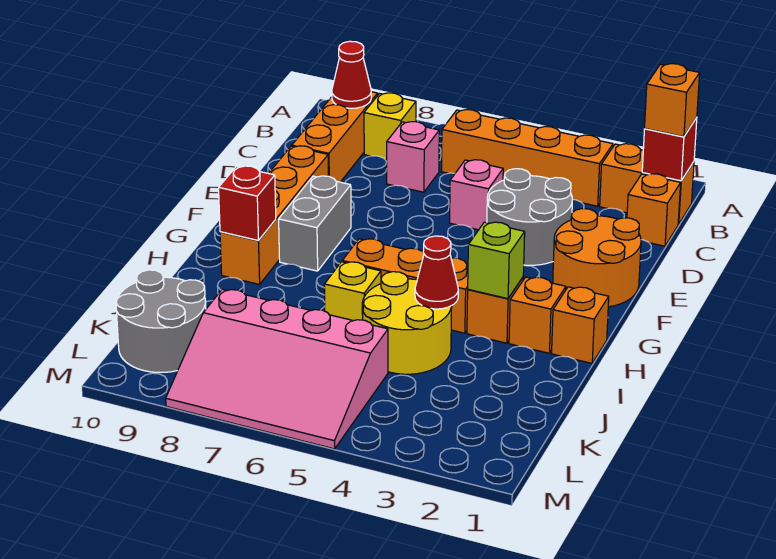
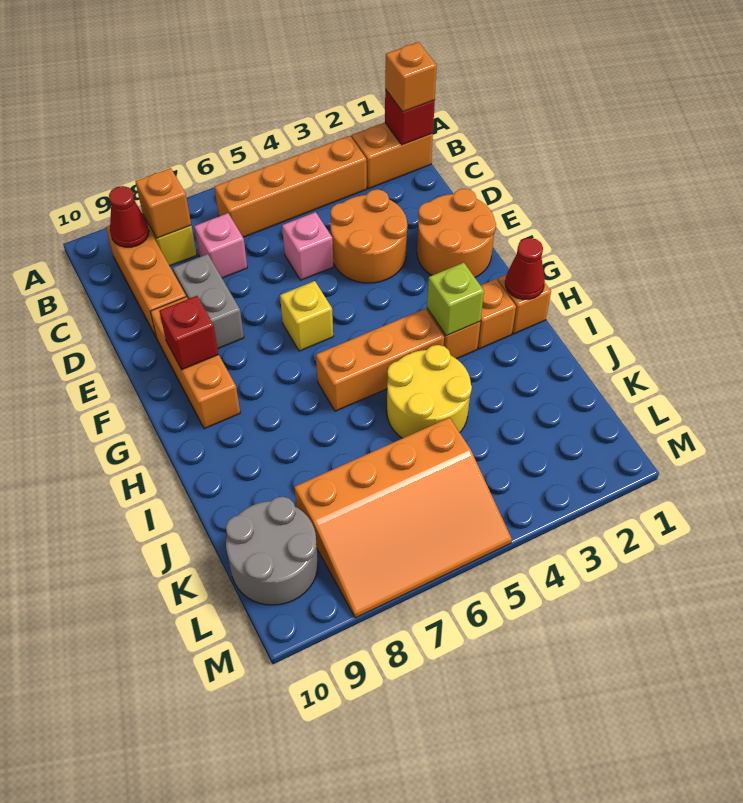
orange 1x1 brick [627,174,681,246] -> orange 1x1 brick moved to [135,168,191,238]
grey 2x2 round brick [487,169,572,265] -> orange 2x2 round brick [330,189,407,283]
orange 1x4 brick [220,146,328,284] -> orange 1x3 brick [150,297,240,429]
grey 1x2 brick [279,176,351,271] -> grey 1x2 brick moved to [173,254,244,348]
red 1x1 brick [219,166,276,241] -> red 1x1 brick moved to [159,296,219,370]
red 1x1 cone [415,236,458,309] -> red 1x1 cone moved to [505,238,545,300]
yellow 1x1 brick [324,262,381,321] -> yellow 1x1 brick moved to [280,281,333,351]
pink 3x4 slope [166,289,388,449] -> orange 3x4 slope [294,418,512,618]

